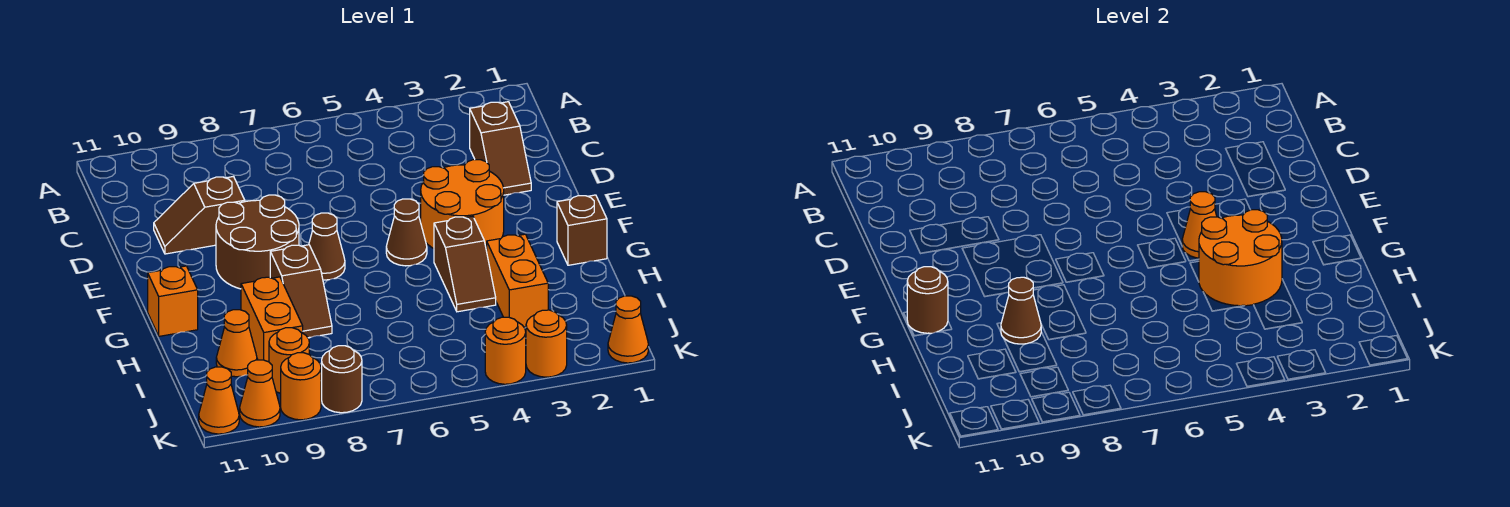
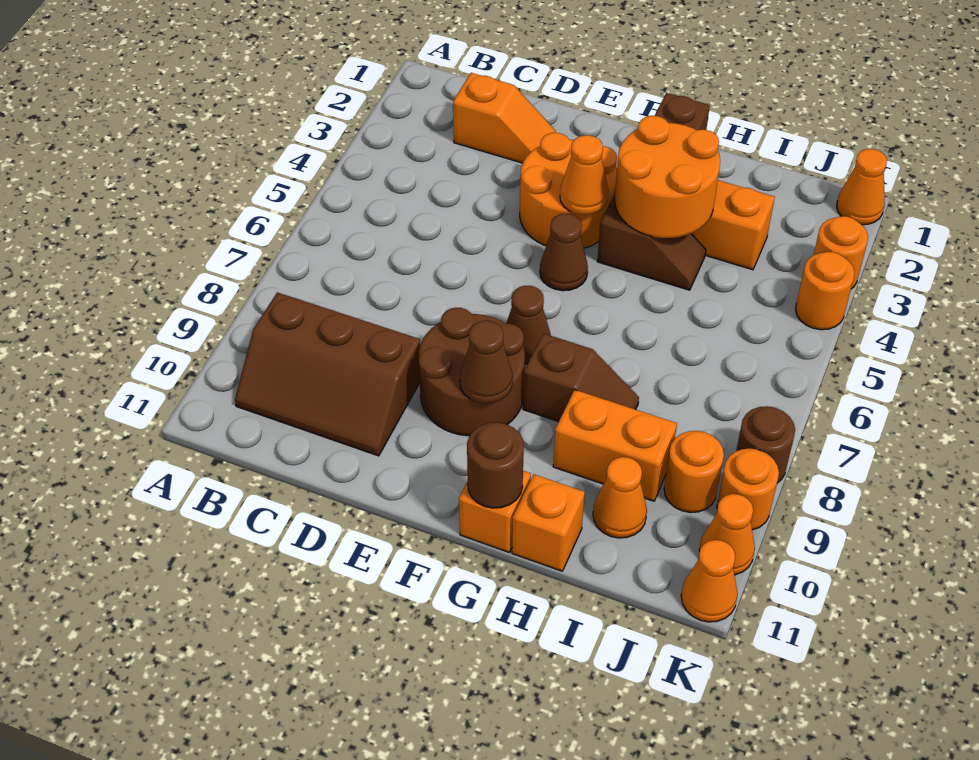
brown 1x2 slope [470,102,531,195] -> orange 1x2 slope [453,73,556,163]
brown 1x2 slope [154,177,245,254] -> brown 2x3 slope [235,292,420,456]
brown 1x1 cone [1001,277,1041,344] -> brown 1x1 cone moved to [460,321,513,404]
none -> orange 1x1 brick [512,474,585,571]

